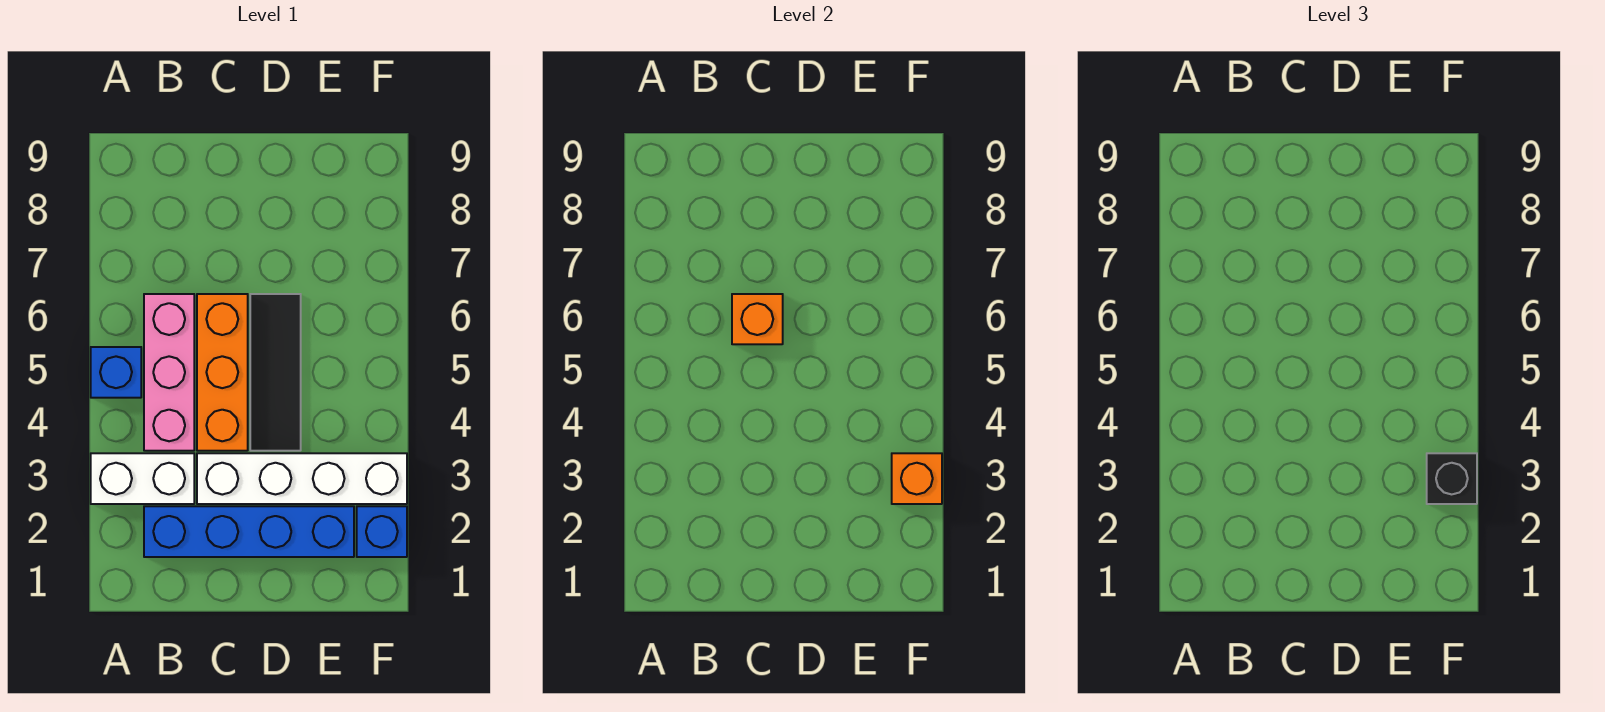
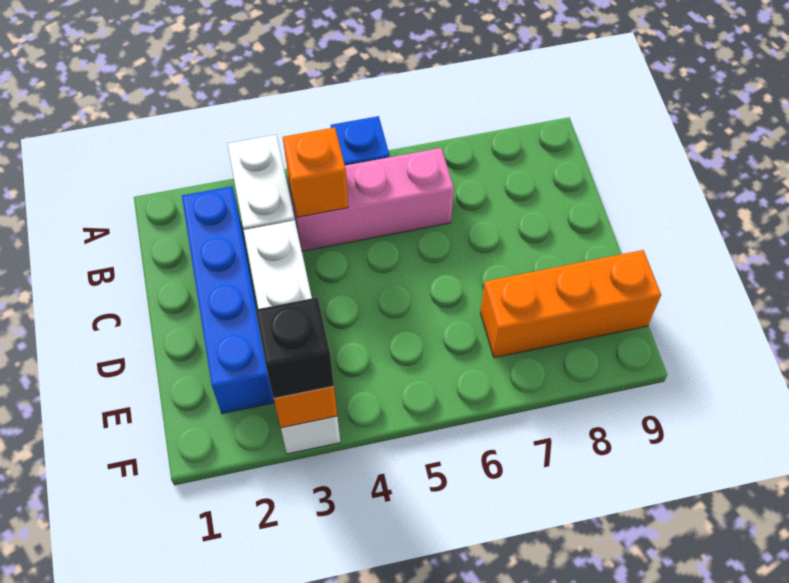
orange 1x3 brick [197,294,248,451] -> orange 1x3 brick moved to [480,250,661,358]
orange 1x1 brick [732,294,783,344] -> orange 1x1 brick moved to [283,127,348,217]
black 1x3 tile [250,294,301,451] -> none
blue 1x1 brick [357,506,407,557] -> none

